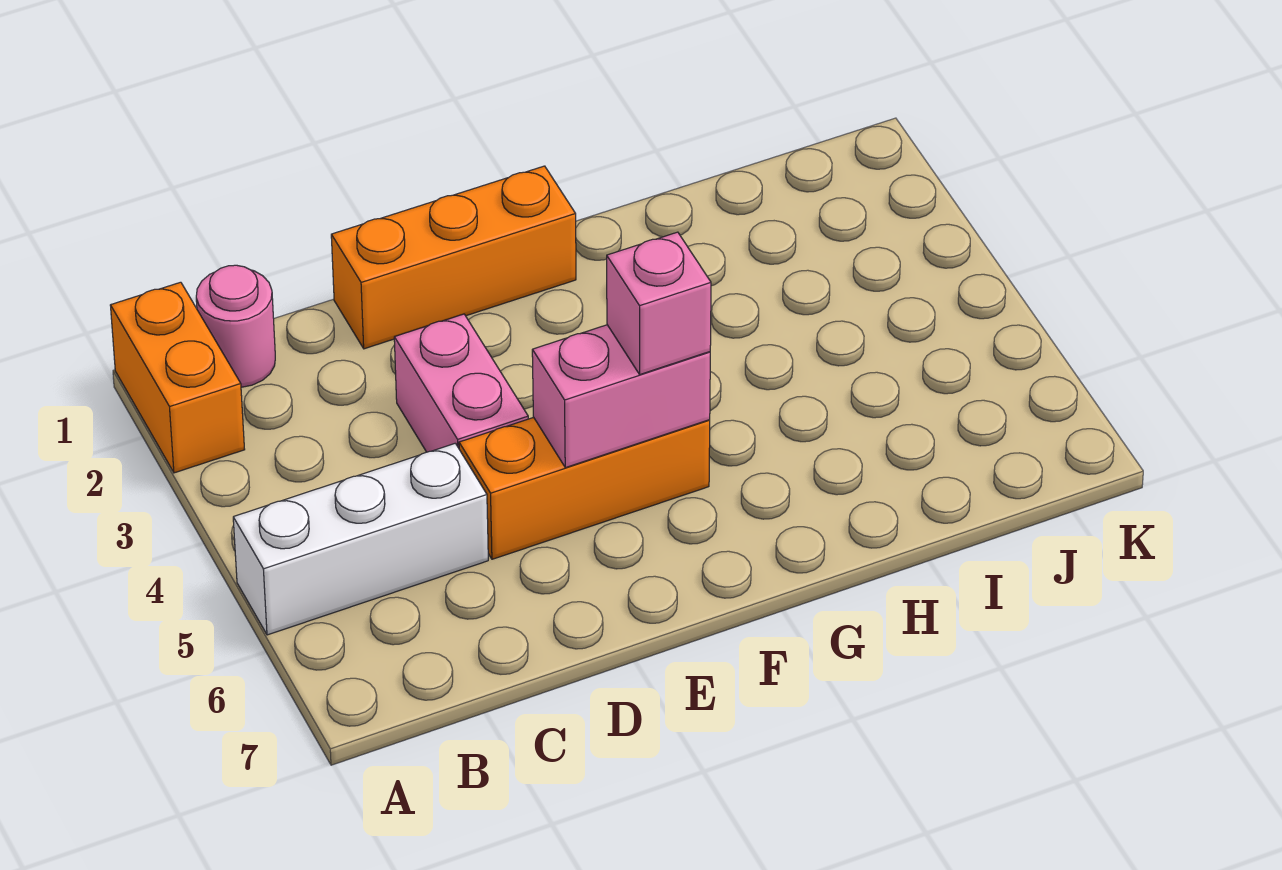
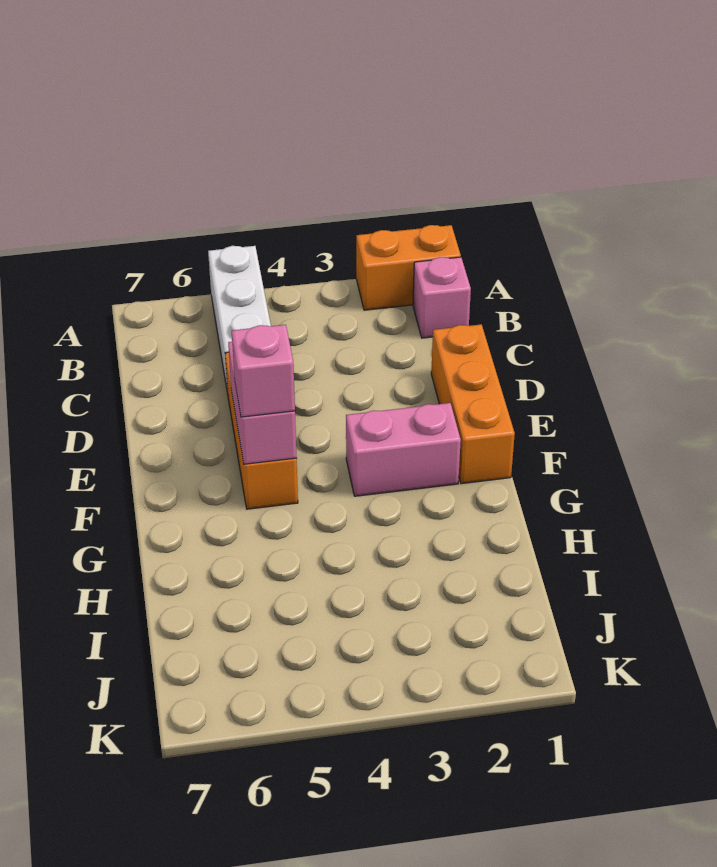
pink 1x1 round brick [196,265,275,387] -> pink 1x1 brick [413,257,471,338]
pink 1x2 brick [394,314,528,452] -> pink 1x2 brick moved to [346,403,461,496]

